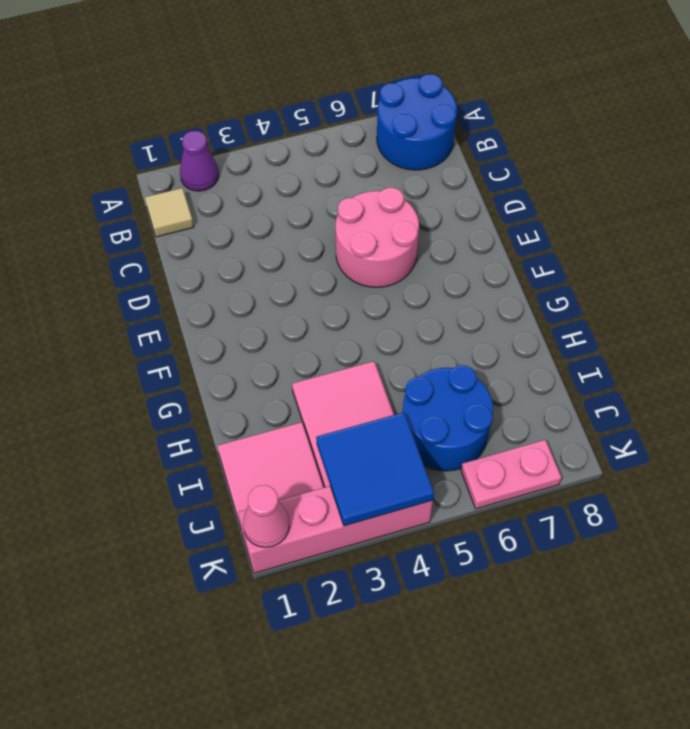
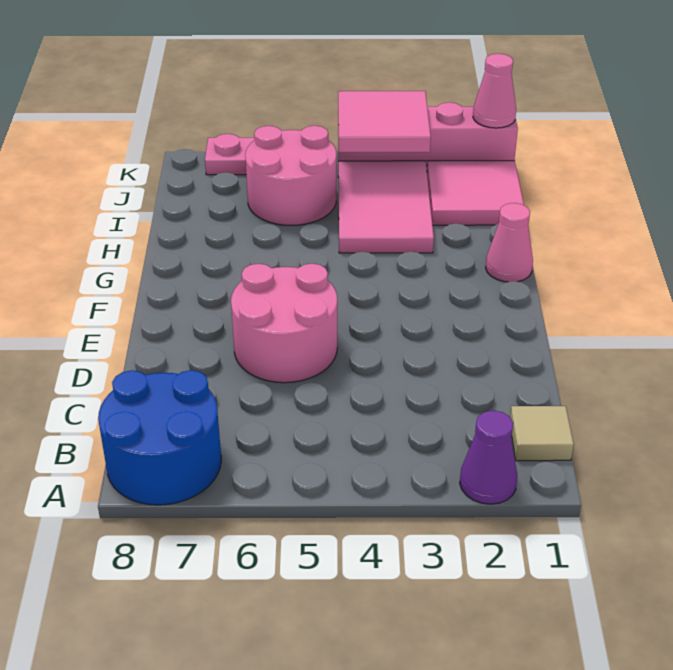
none -> pink 1x1 cone [486,203,533,282]
blue 2x2 round brick [403,365,493,471] -> pink 2x2 round brick [245,126,336,225]
blue 2x2 tile [316,412,434,526] -> pink 2x2 tile [338,91,431,152]

